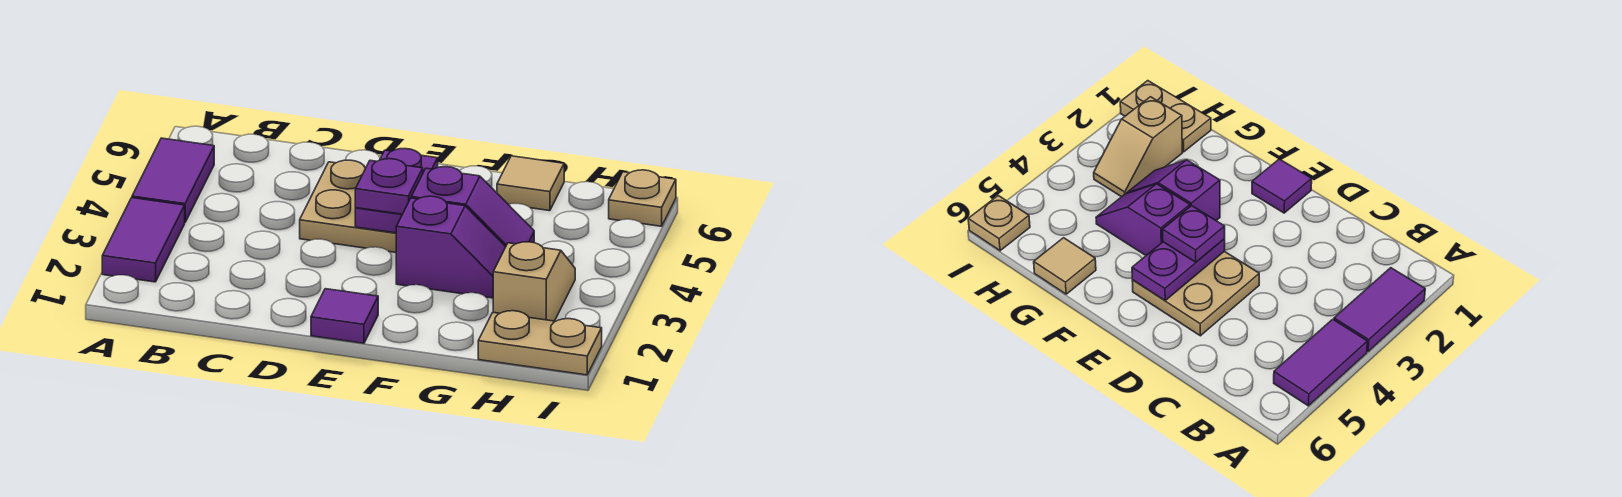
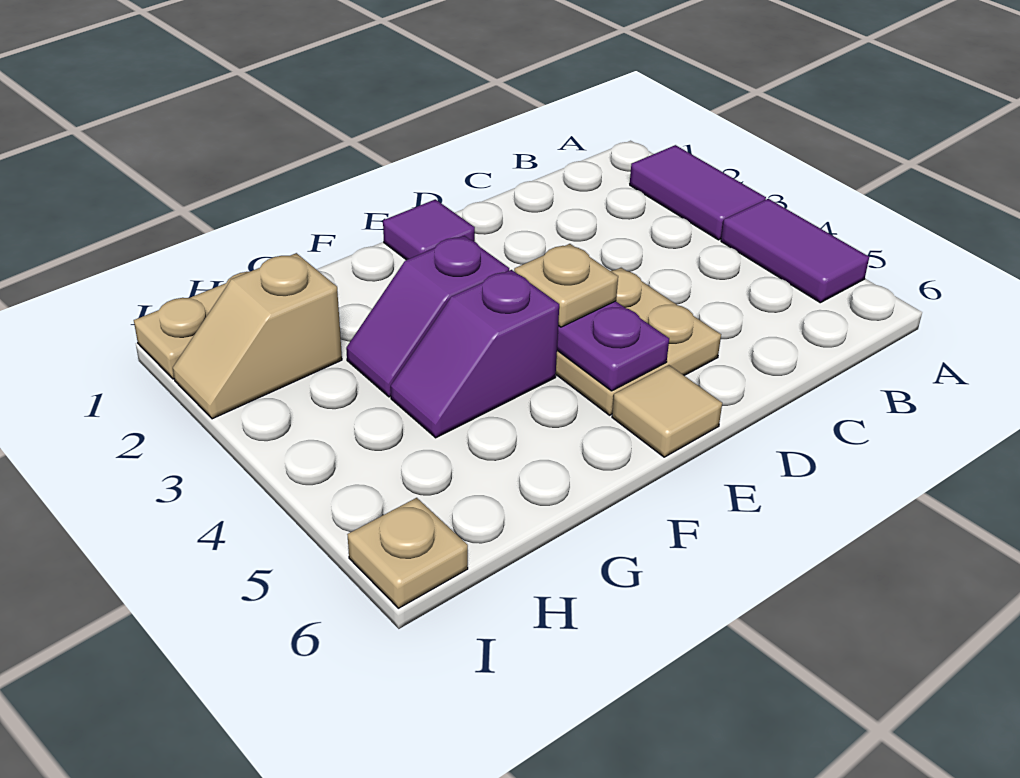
purple 1x1 plate [355,159,423,214] -> tan 1x1 plate [514,244,618,327]
tan 1x1 tile [497,156,564,211] -> tan 1x1 tile moved to [612,365,722,457]
tan 1x2 slope [493,242,575,321] -> tan 1x2 slope turned to [173,253,342,419]

